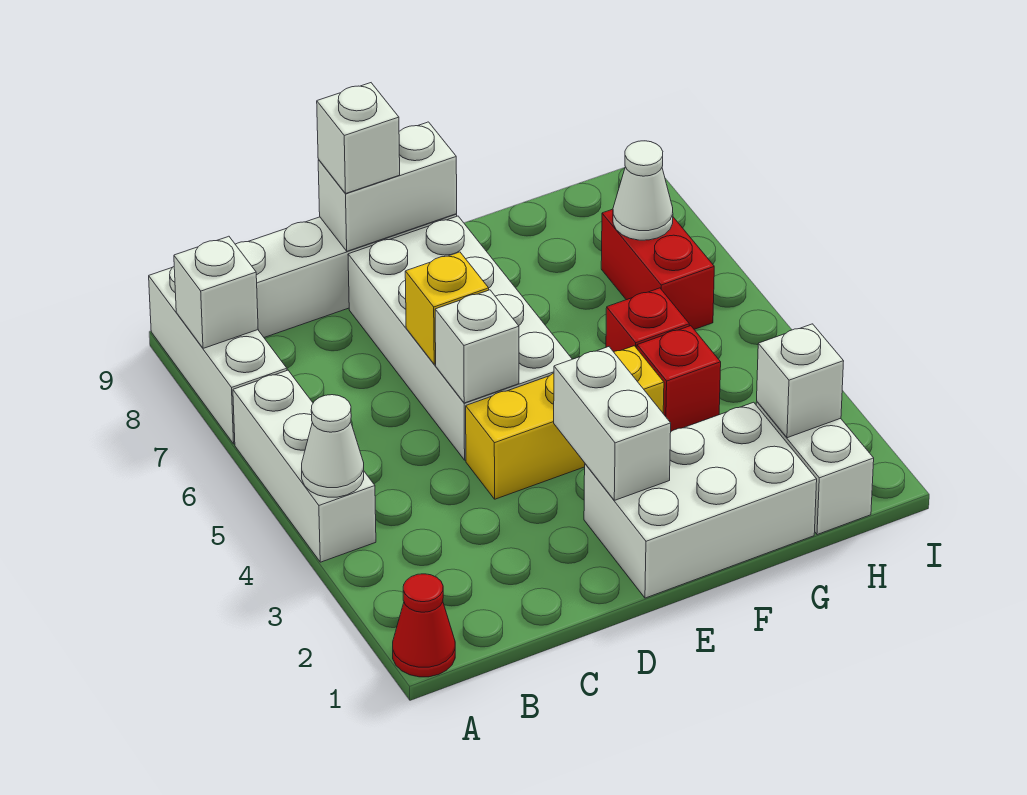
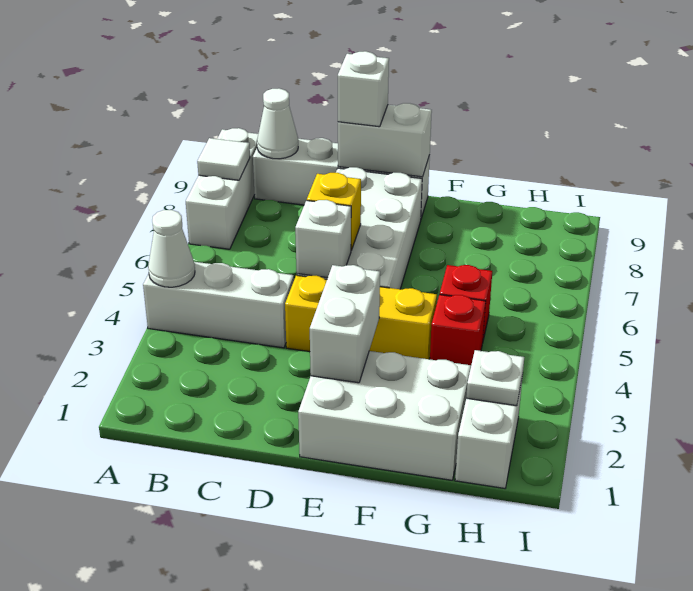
red 1x1 cone [393,574,455,677] -> none
white 1x3 brick [233,370,376,562] -> white 1x3 brick turned to [143,262,294,348]
white 1x1 brick [174,236,258,348] -> white 1x1 tile [197,138,250,180]
white 1x1 brick [757,324,844,438] -> white 1x1 plate [466,350,524,406]
red 1x2 brick [601,209,714,329] -> none
white 1x1 cone [613,141,673,240] -> white 1x1 cone moved to [257,88,298,159]

